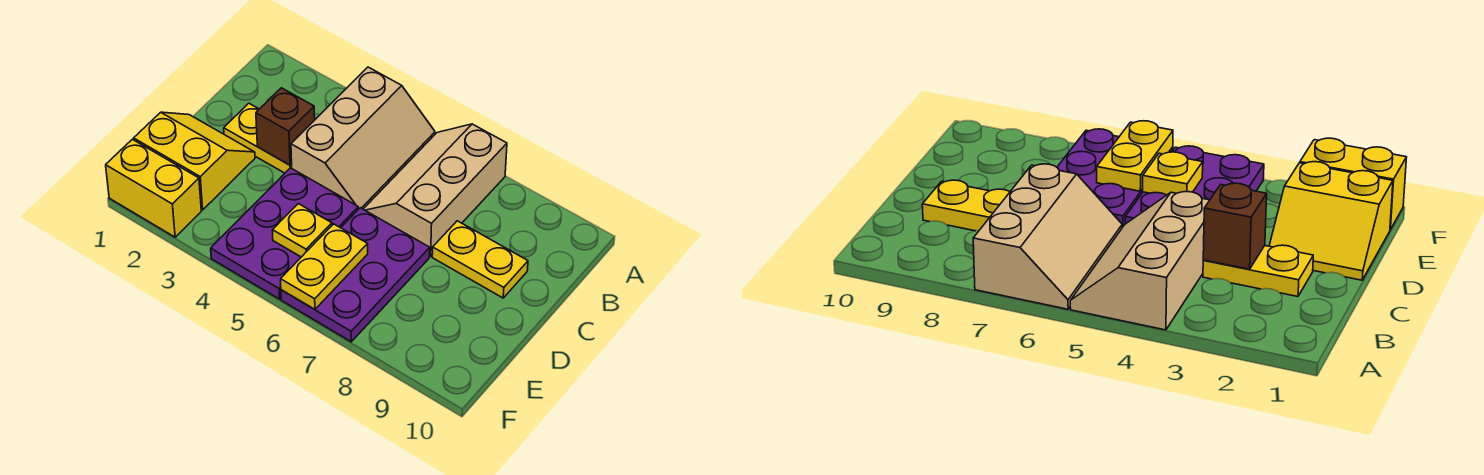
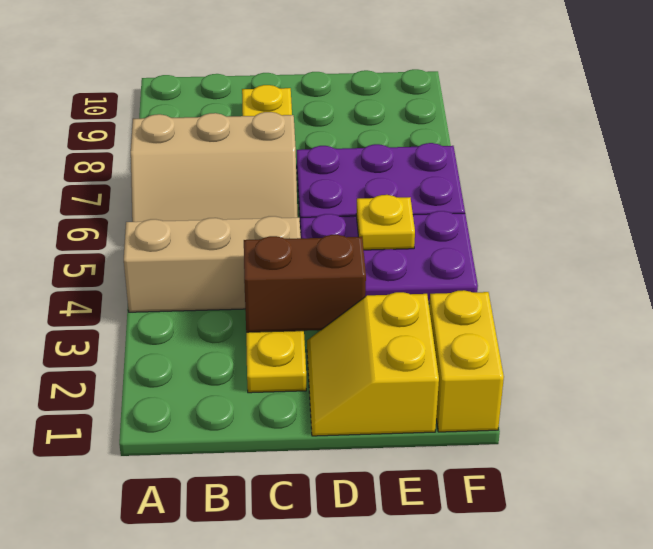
brown 1x1 brick [256,88,315,165] -> brown 1x2 brick [244,235,366,332]
yellow 1x2 plate [281,224,368,309] -> none

